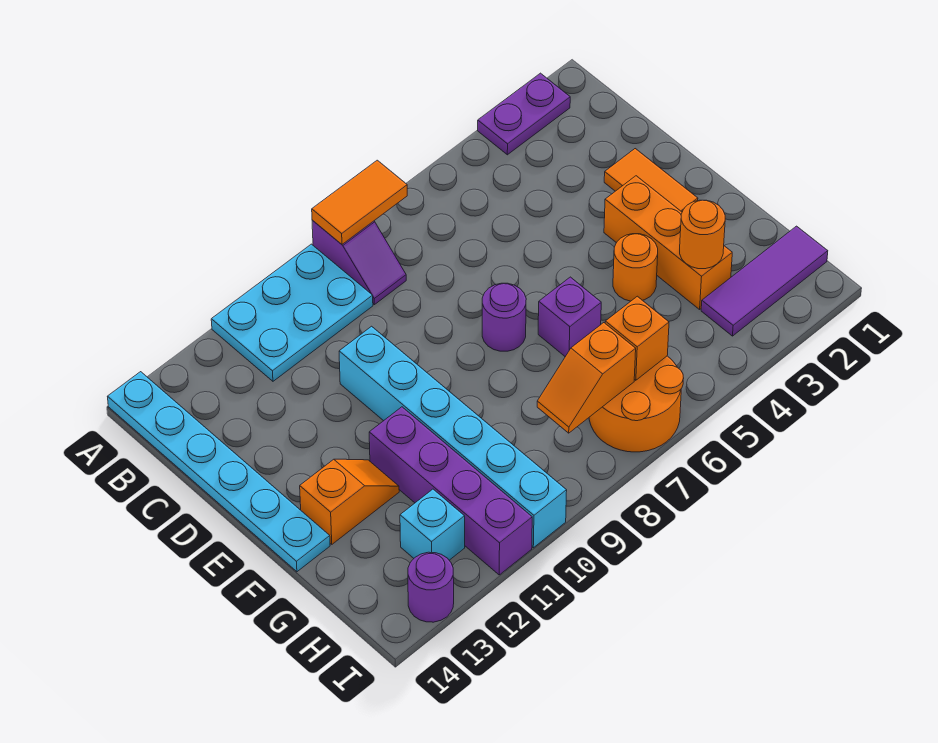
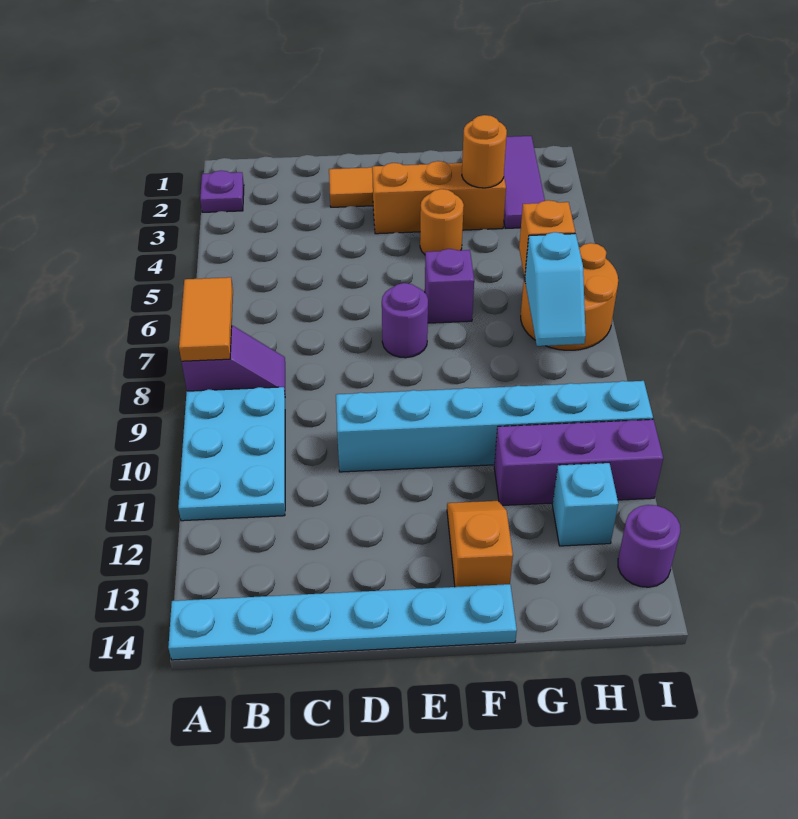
purple 1x2 plate [478,73,570,155] -> purple 1x1 plate [200,171,244,212]
purple 1x4 brick [369,407,532,575] -> purple 1x3 brick [494,419,663,505]
orange 1x2 slope [537,323,636,433] -> cyan 1x2 slope [525,232,586,346]

